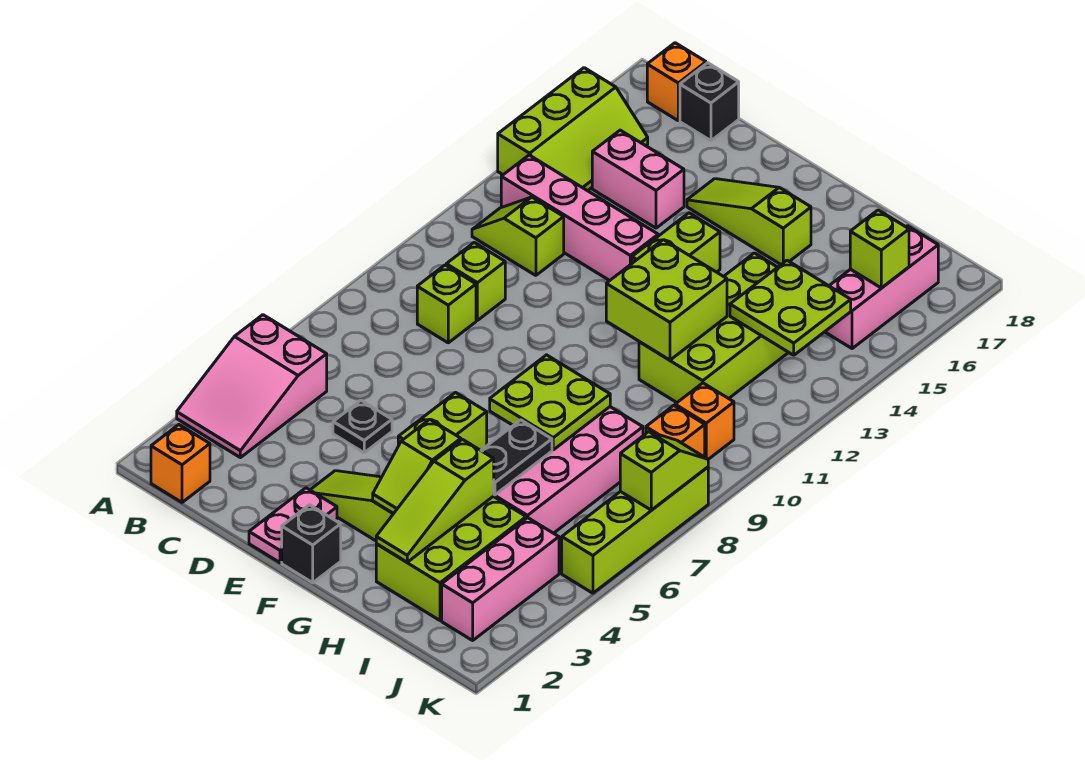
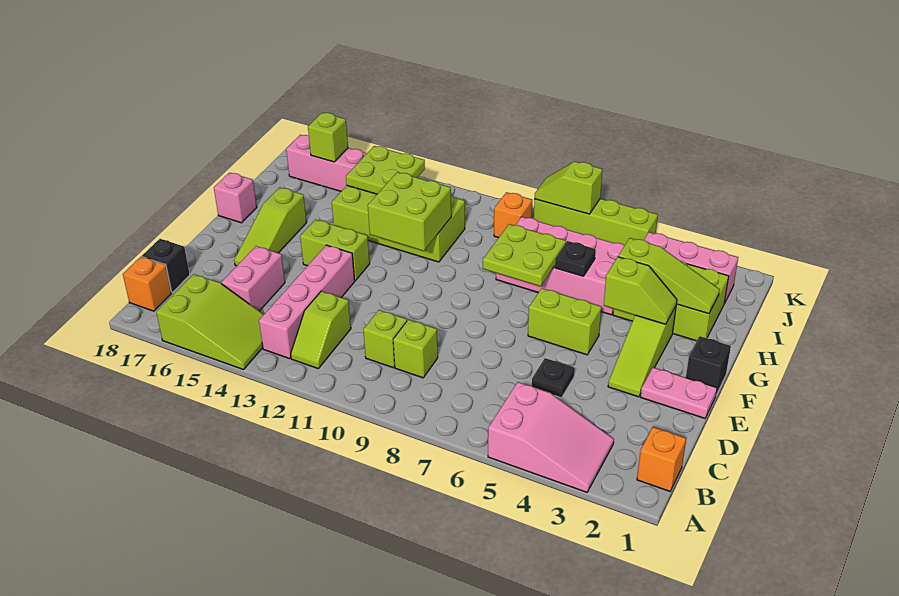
lime 2x3 slope [498,68,648,191] -> lime 2x3 slope turned to [156,274,264,370]
none -> pink 1x1 brick [214,173,257,223]
black 1x2 plate [481,420,552,495] -> black 1x1 plate [555,241,596,276]
orange 1x1 brick [675,383,734,459] -> none

